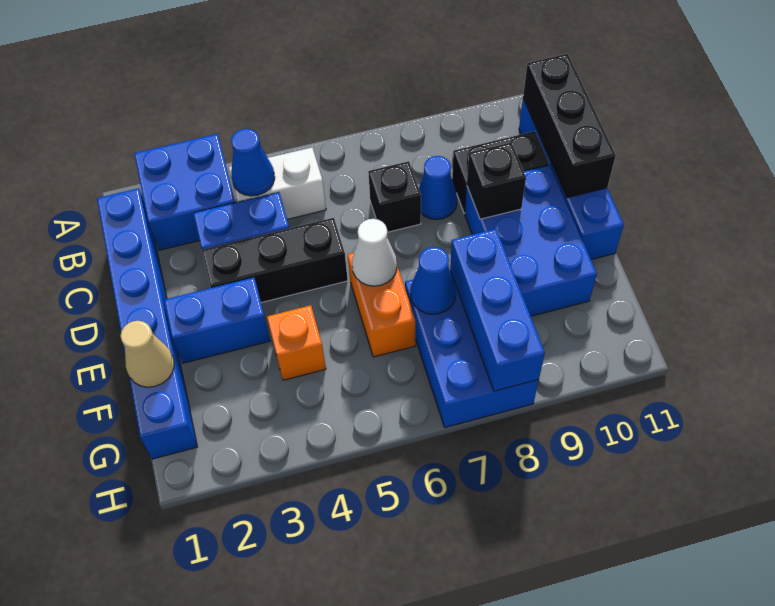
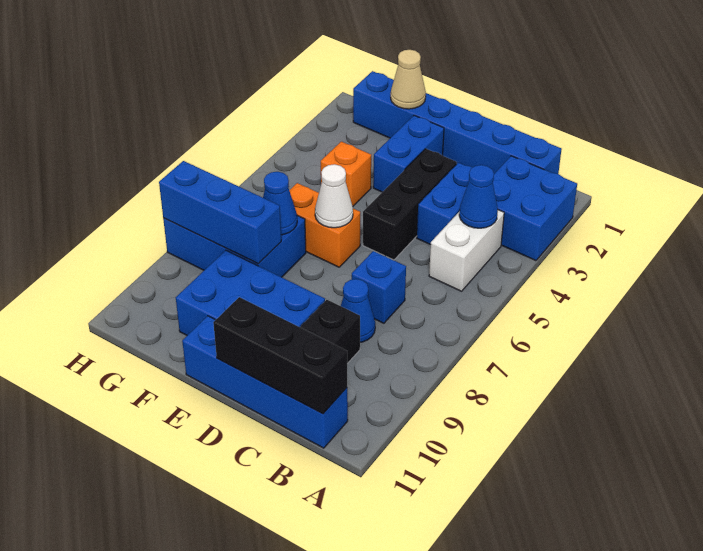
black 1x1 brick [368,161,421,232] -> blue 1x1 brick [352,251,406,323]
black 1x1 brick [467,143,526,219] -> none

